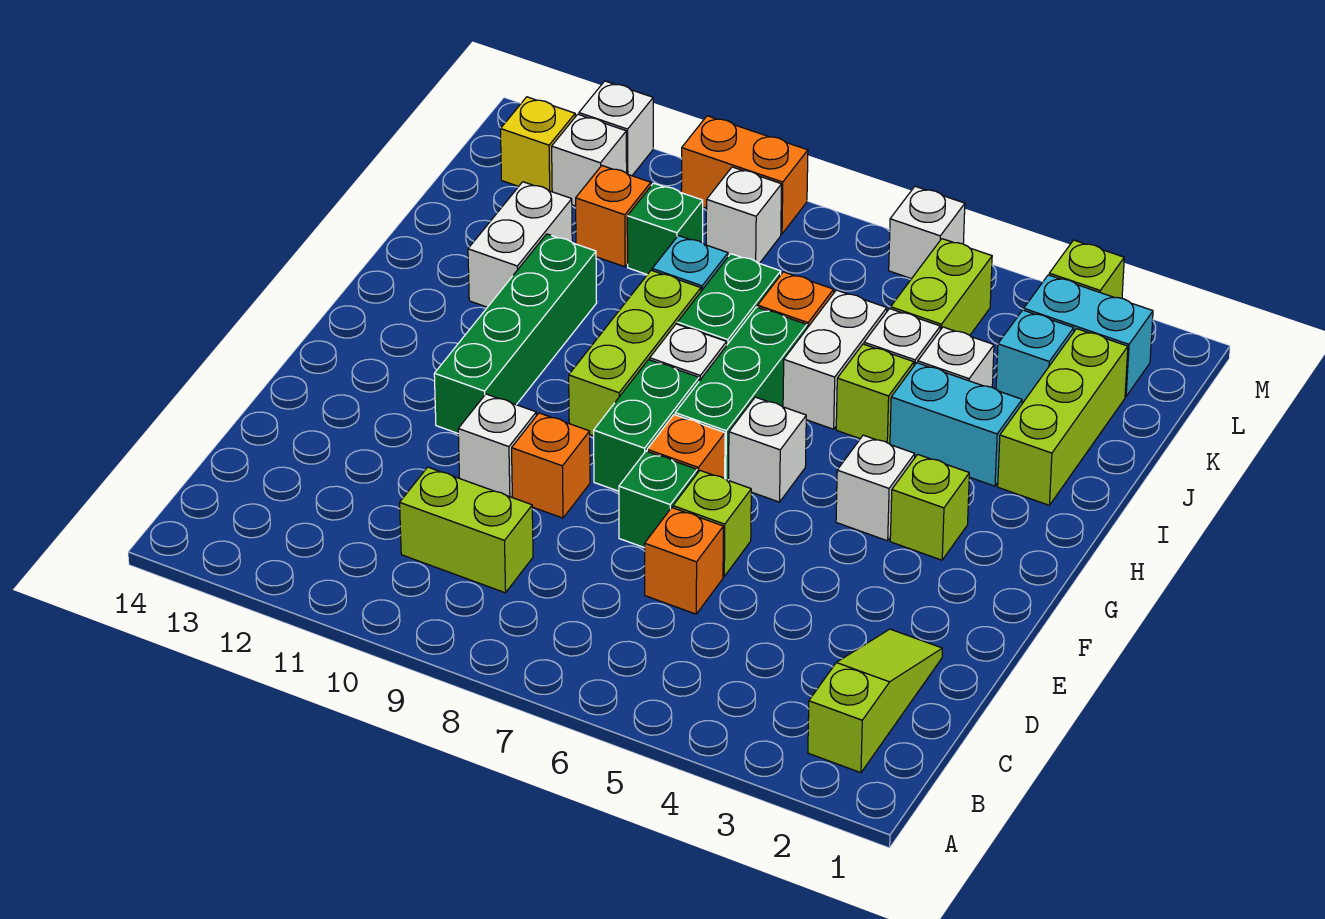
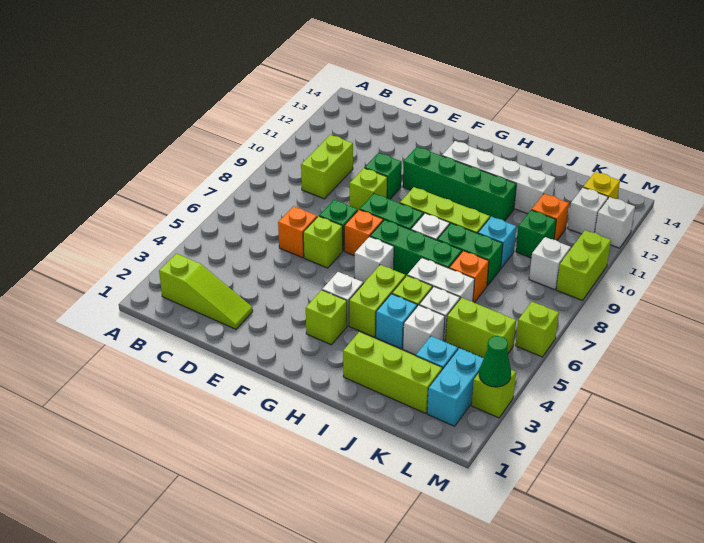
orange 1x1 brick [512,413,590,518] -> lime 1x1 brick [350,168,387,210]
white 1x1 brick [458,394,536,497] -> green 1x1 brick [365,153,402,199]
none -> lime 1x2 brick [349,265,405,337]
cyan 1x2 brick [890,363,1022,486] -> cyan 1x1 brick [376,294,417,349]
white 1x2 brick [468,182,572,307] -> white 1x4 brick [442,141,555,214]
none -> green 1x1 cone [479,336,511,387]
white 1x1 brick [889,186,965,279] -> lime 1x1 brick [516,302,559,357]
orange 1x2 brick [681,116,808,234] -> lime 1x2 brick [556,230,611,301]

